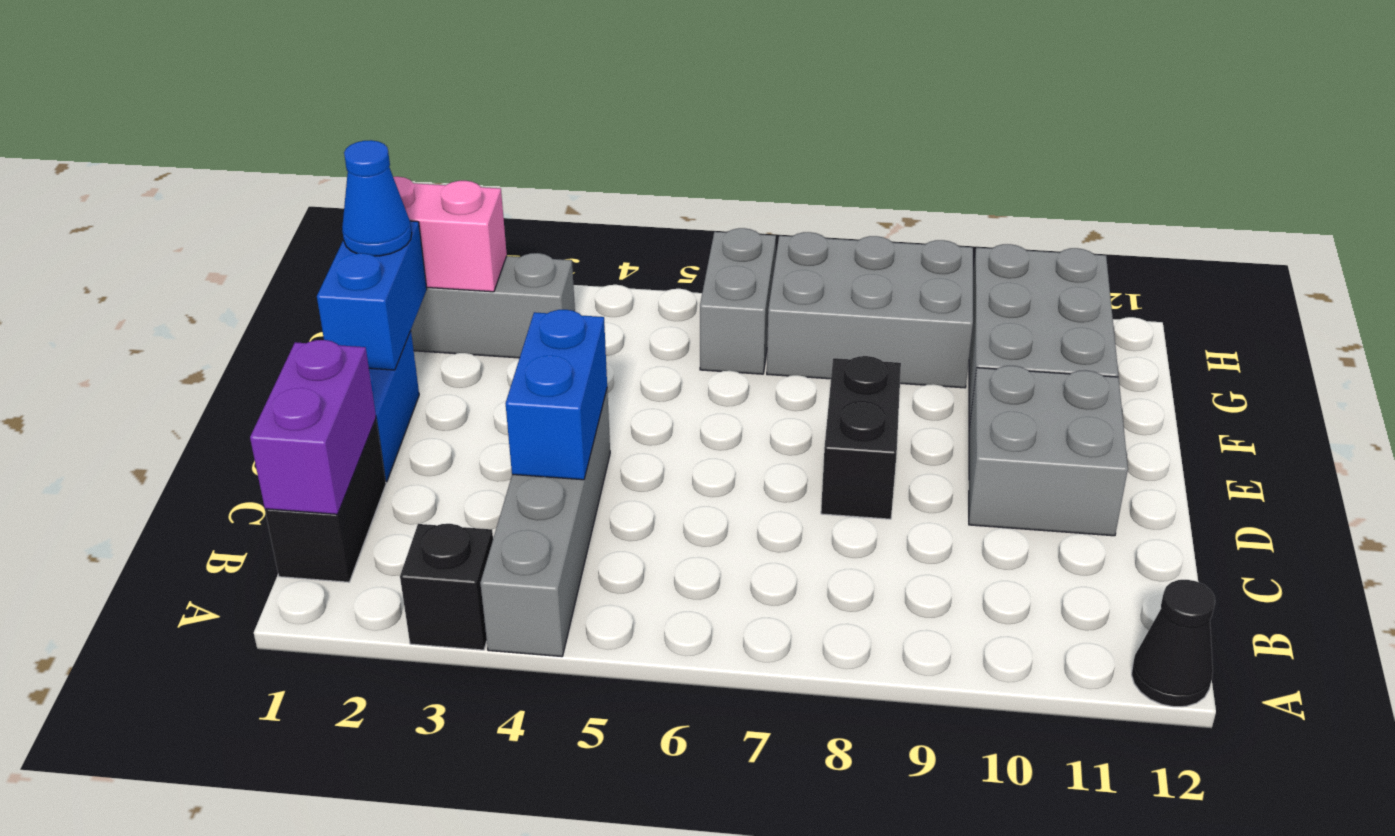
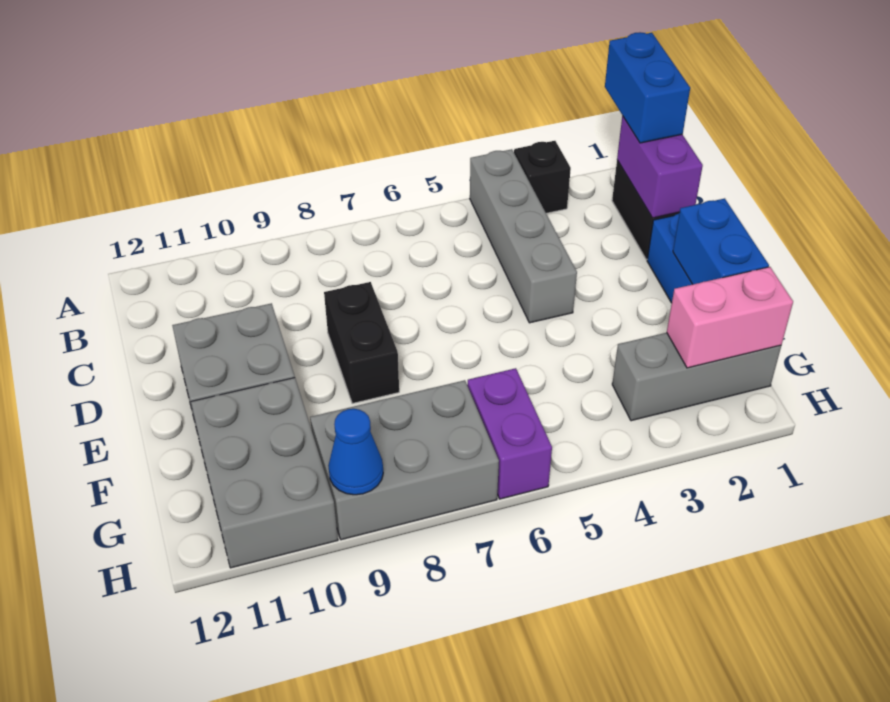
black 1x1 cone [1132,580,1215,707] -> none
blue 1x2 brick [506,310,607,480] -> blue 1x2 brick moved to [605,32,690,143]
blue 1x1 cone [342,140,412,256] -> blue 1x1 cone moved to [328,409,383,495]
grey 1x2 brick [700,228,776,374] -> purple 1x2 brick [467,368,552,499]

